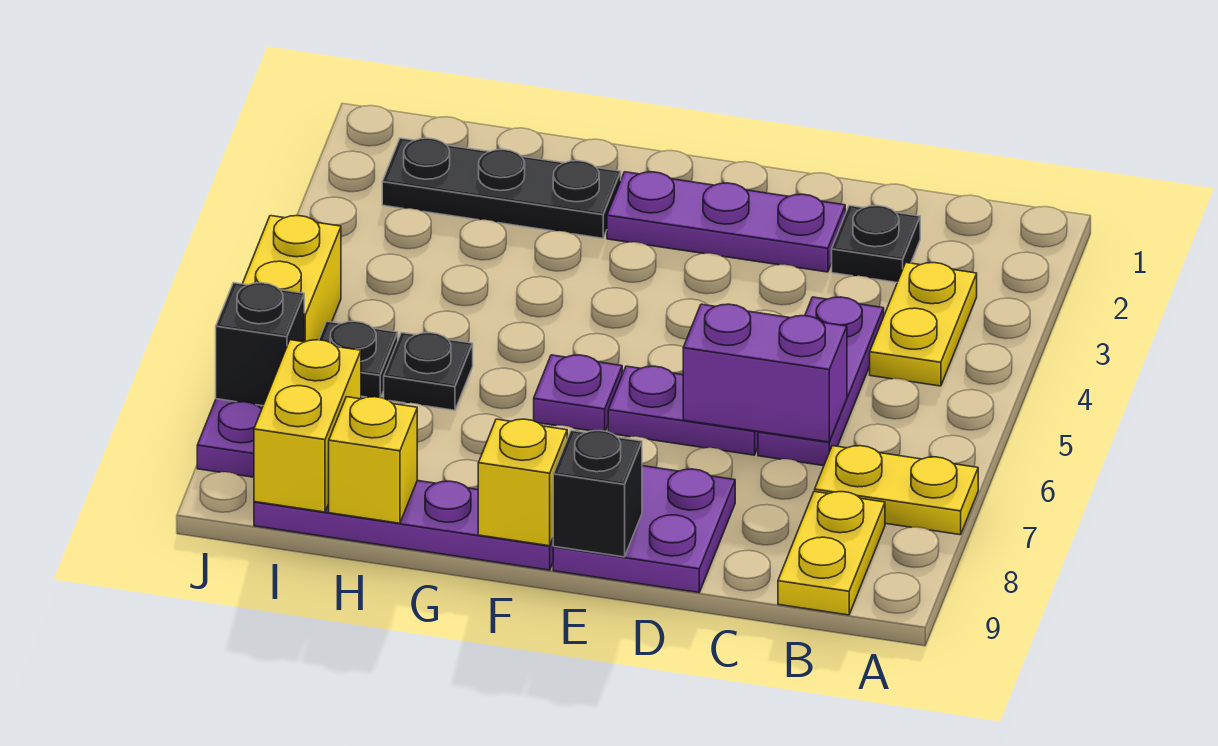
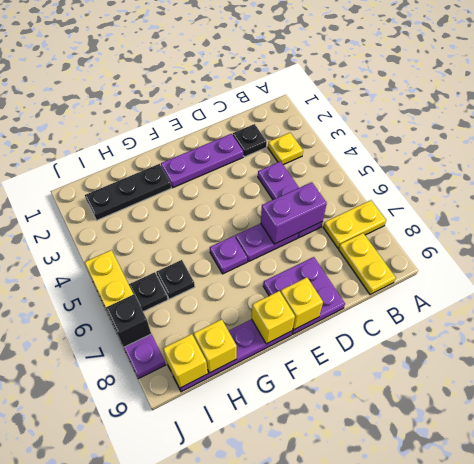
yellow 1x2 plate [870,263,977,386] -> yellow 1x1 plate [268,133,303,165]
black 1x1 brick [553,430,642,557] -> yellow 1x1 brick [281,277,323,330]
yellow 1x2 brick [254,340,361,512] -> yellow 1x1 brick [163,334,208,388]

